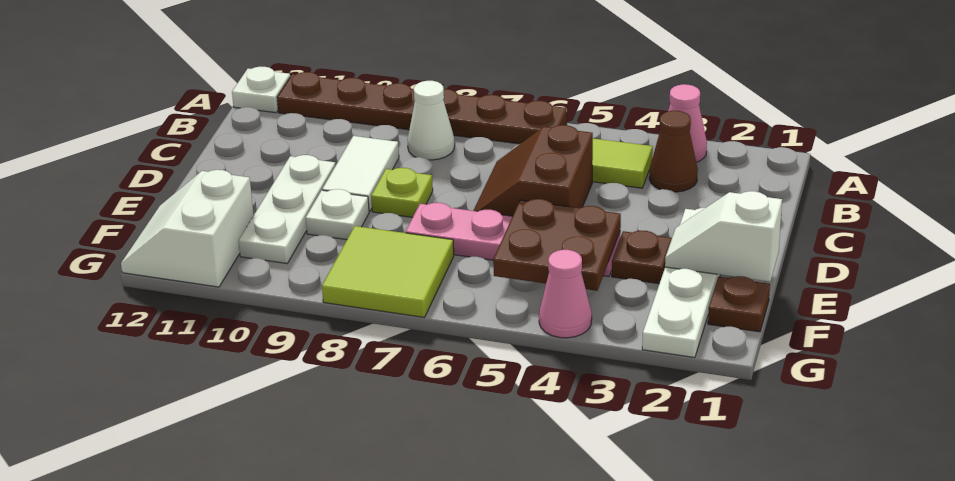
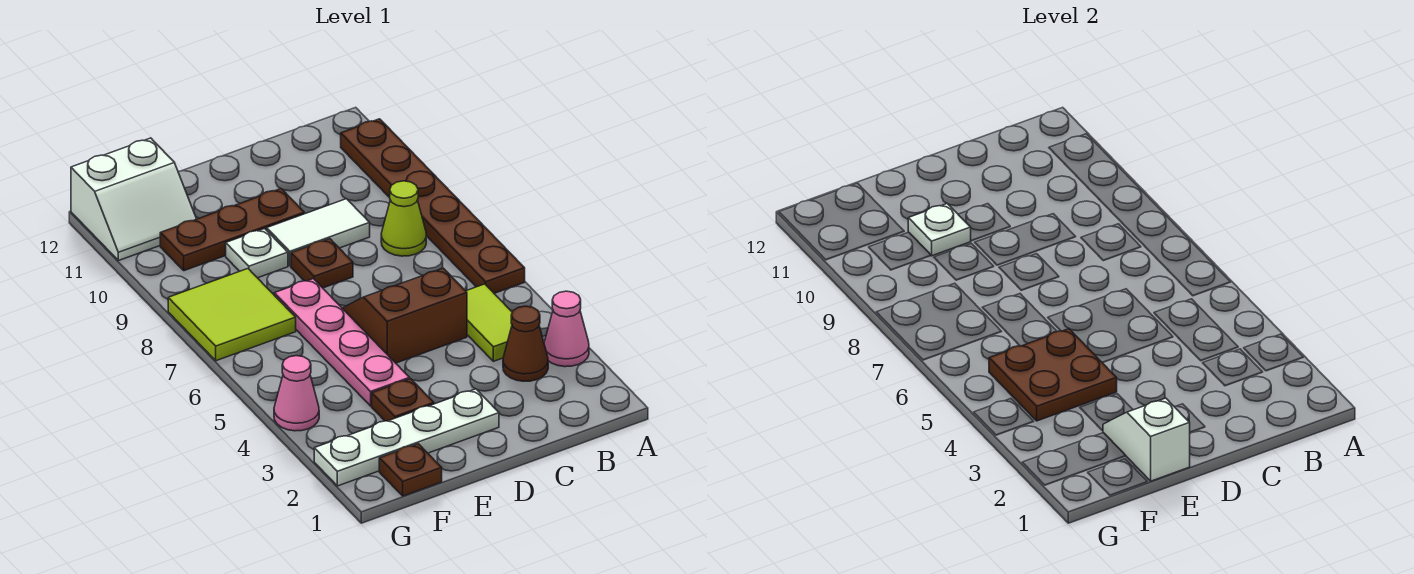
white 1x1 plate [232,67,290,113] -> white 1x1 plate moved to [908,204,971,256]
white 1x1 cone [407,81,455,160] -> lime 1x1 cone [381,181,426,256]
lime 1x1 plate [371,168,433,217] -> brown 1x1 plate [291,239,353,288]
white 1x3 plate [238,155,336,263] -> brown 1x3 plate [160,189,304,271]
white 2x2 slope [121,170,254,287] -> white 2x2 slope turned to [71,138,196,261]

